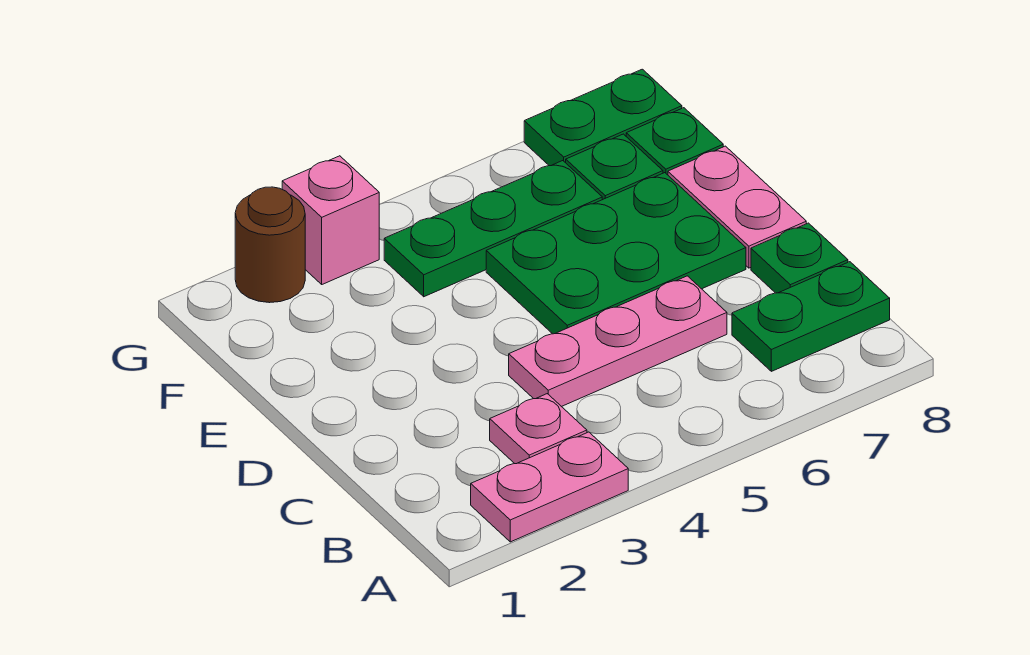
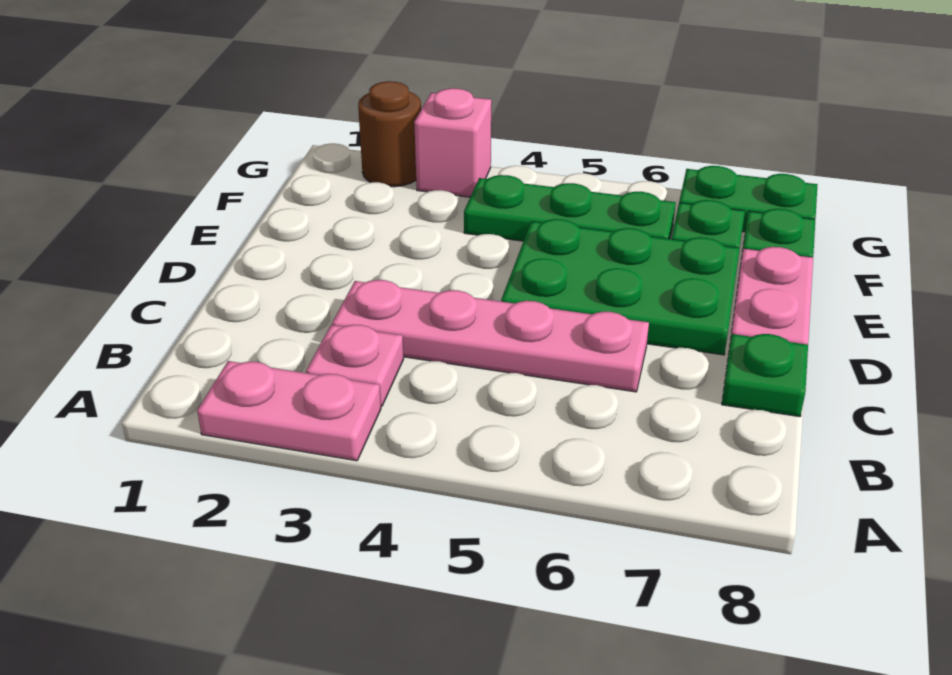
green 1x2 plate [732,262,890,371] -> none
pink 1x3 plate [509,276,727,407] -> pink 1x4 plate [332,280,649,392]

